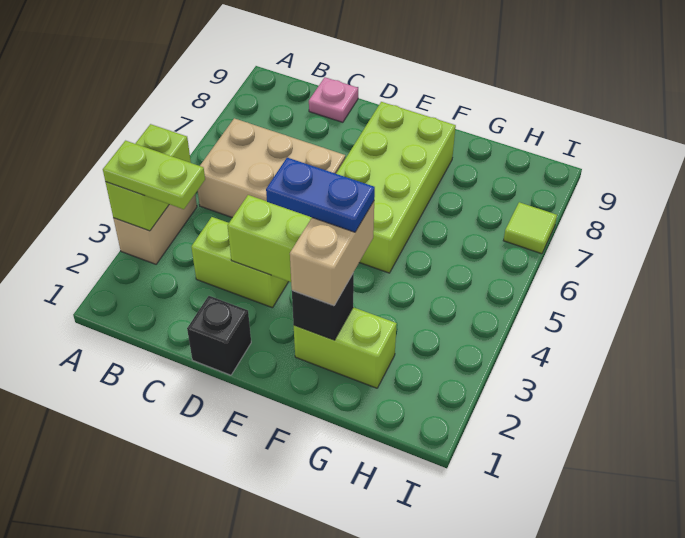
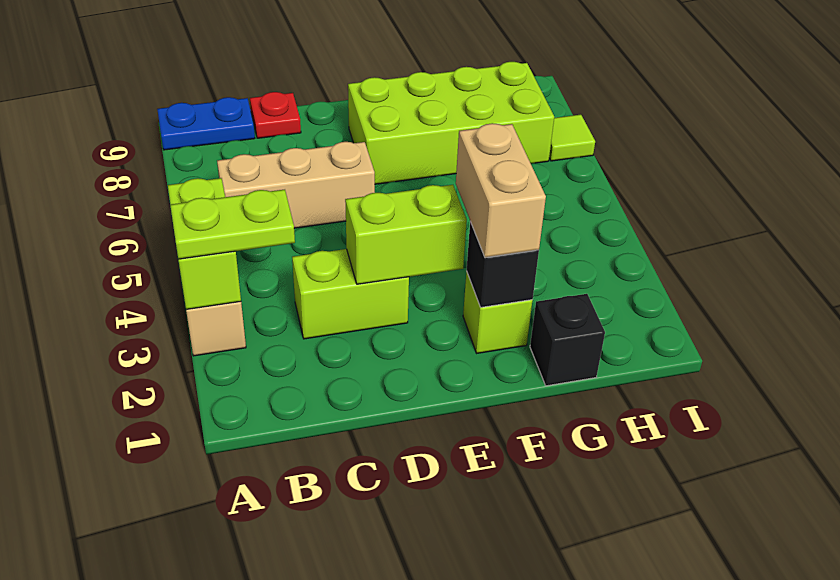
tan 2x3 brick [198,118,345,218] -> tan 1x3 brick [217,142,375,228]
pink 1x1 plate [309,77,358,122] -> red 1x1 plate [250,92,301,138]
black 1x1 brick [187,296,251,375] -> black 1x1 brick moved to [530,294,605,386]
blue 1x2 plate [266,158,375,232] -> blue 1x2 plate moved to [157,97,255,150]
lime 2x4 brick [336,102,456,273] -> lime 2x4 brick turned to [348,62,554,184]
lime 1x2 brick [294,307,397,388] -> lime 1x1 brick [463,271,533,353]

